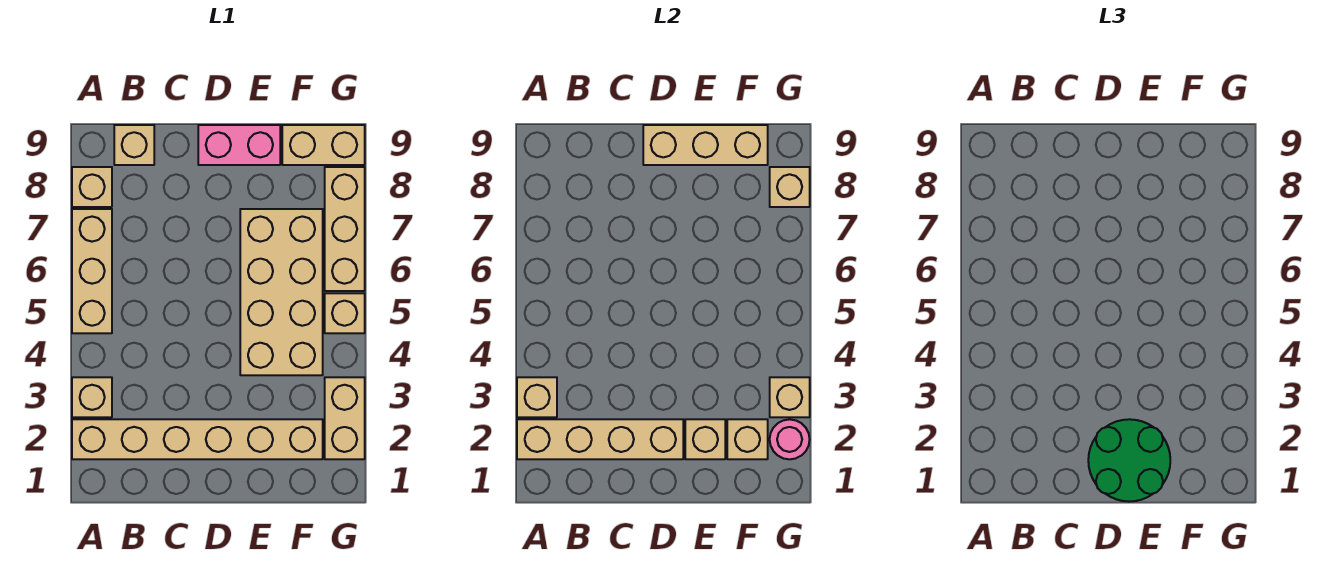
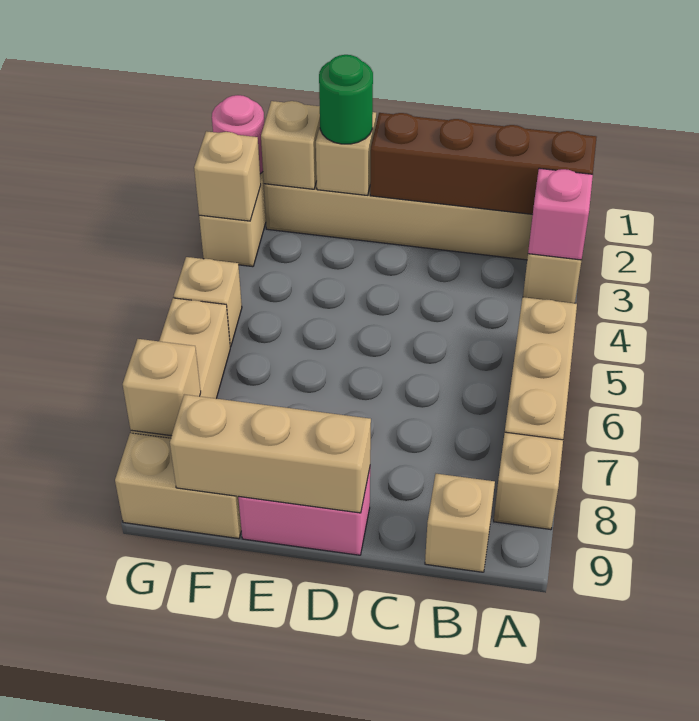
tan 1x4 brick [517,419,683,459] -> brown 1x4 brick [370,113,597,214]
tan 1x1 brick [517,377,557,417] -> pink 1x1 brick [528,168,593,260]
green 2x2 round brick [1088,419,1170,502] -> green 1x1 round brick [319,55,373,144]
tan 2x4 brick [240,209,323,375] -> none

